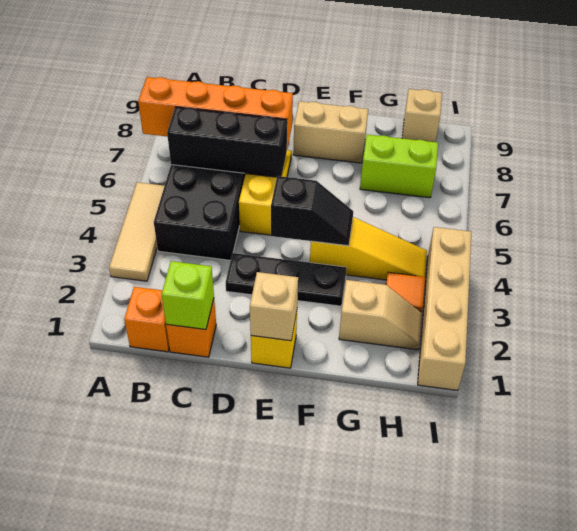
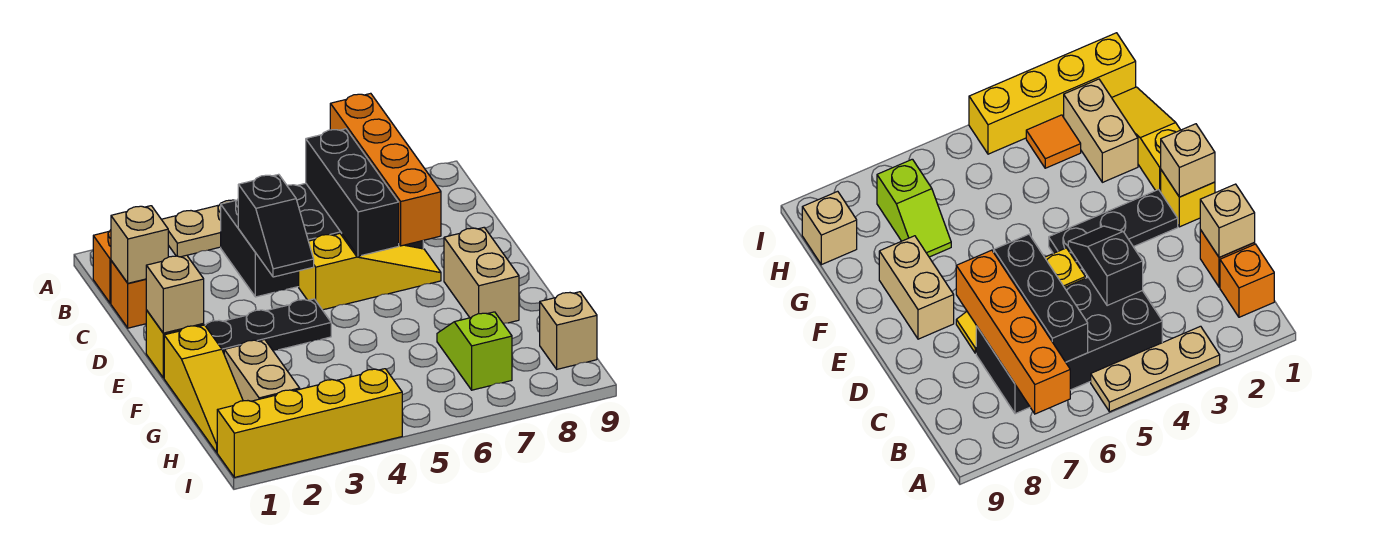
tan 1x3 tile [109,182,164,281] -> tan 1x3 plate [161,200,235,257]
lime 1x1 brick [161,261,214,330] -> tan 1x1 brick [111,206,168,283]
black 1x3 plate [226,253,347,306] -> black 1x3 plate turned to [205,299,331,353]
black 1x2 slope [271,176,353,246] -> black 1x2 slope moved to [238,174,314,277]
yellow 1x3 slope [310,217,427,280] -> yellow 1x3 slope moved to [164,325,243,452]
tan 1x2 slope [339,280,422,350] -> tan 1x2 brick [224,340,300,401]
lime 1x2 brick [360,135,438,198] -> lime 1x2 slope [437,312,512,390]
tan 1x4 brick [418,227,471,390] -> yellow 1x4 brick [217,369,402,477]

